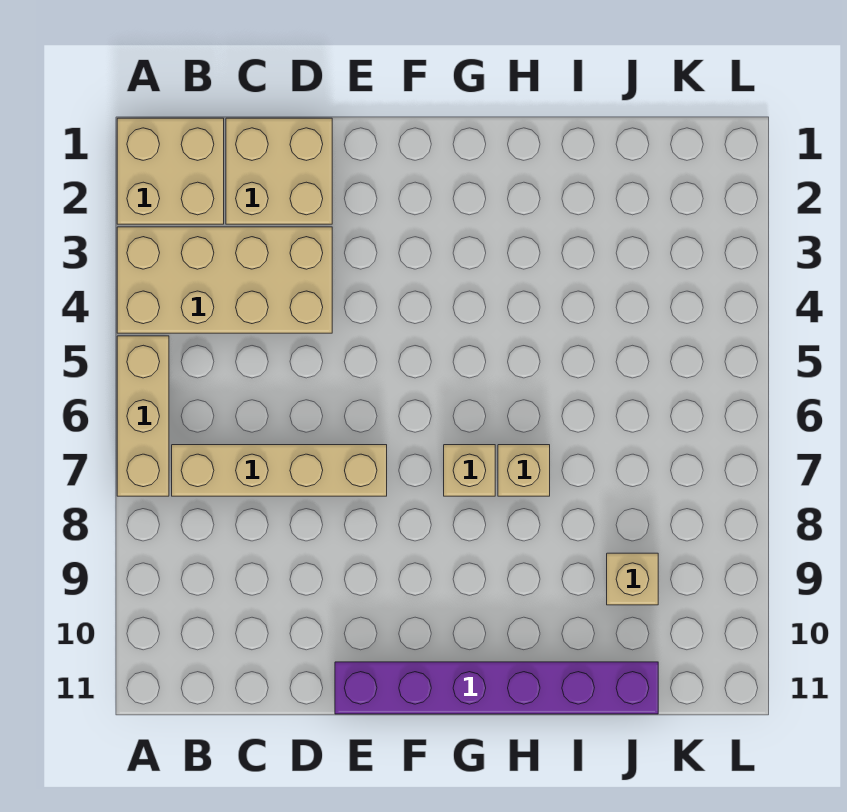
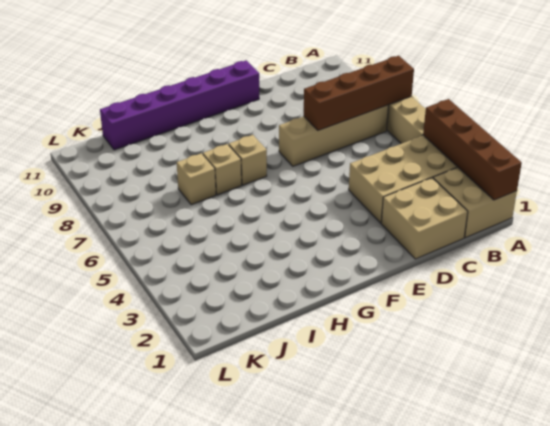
none -> brown 1x4 brick [423,99,522,200]
none -> brown 1x4 brick [304,56,414,130]
tan 1x1 brick [607,553,658,605] -> tan 1x1 brick moved to [177,153,216,205]

